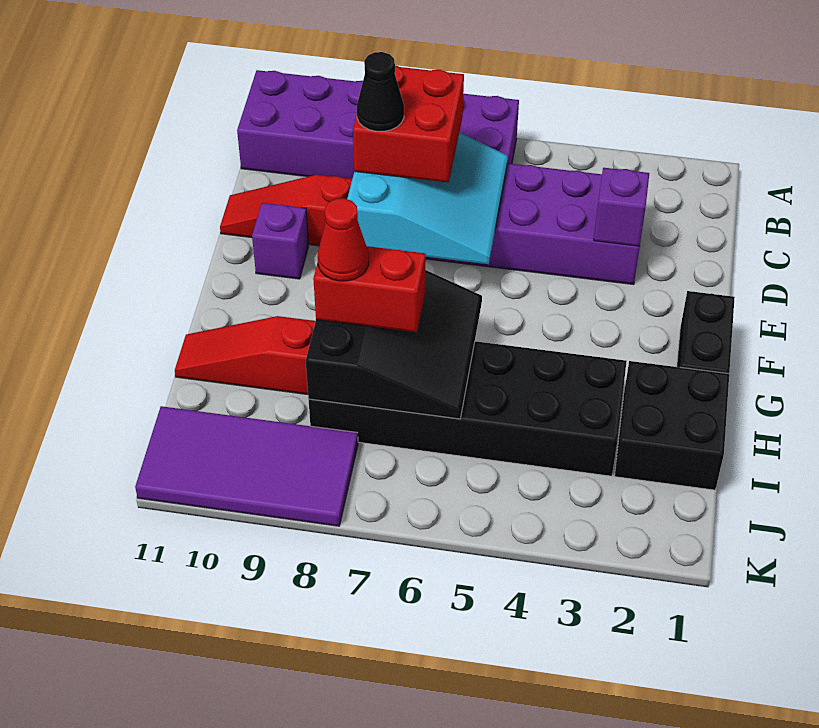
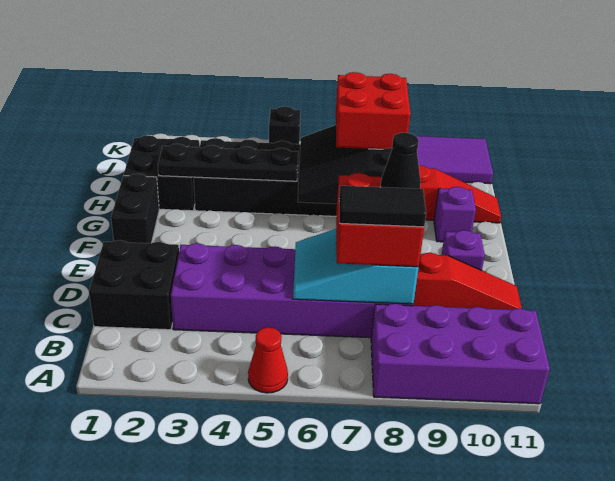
purple 2x6 brick [237,70,519,179] -> purple 2x4 brick [371,303,550,404]
none -> black 2x2 brick [89,240,179,330]
cyan 3x3 slope [347,132,508,264] -> cyan 2x3 slope [293,229,419,304]
none -> black 1x2 tile [339,186,426,227]
purple 1x1 brick [594,168,649,246] -> purple 1x1 brick moved to [434,187,476,242]
none -> black 1x4 plate [158,144,298,181]
red 1x2 brick [313,246,426,332] -> red 2x2 brick [336,72,410,149]
red 1x1 cone [318,198,369,281] -> red 1x1 cone moved to [248,327,288,393]
none -> black 1x1 brick [269,106,301,144]

